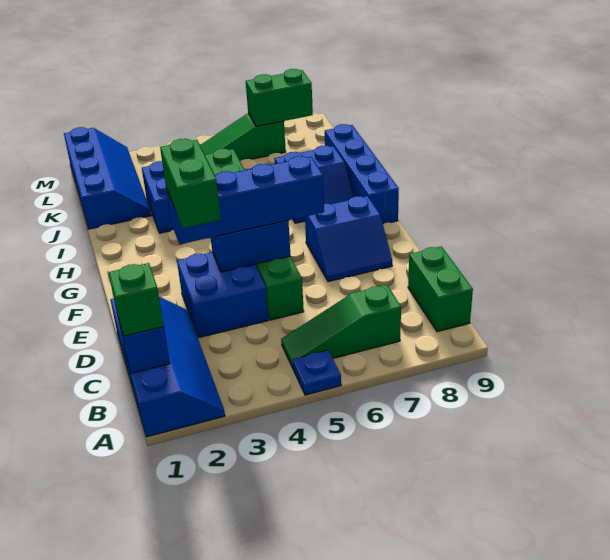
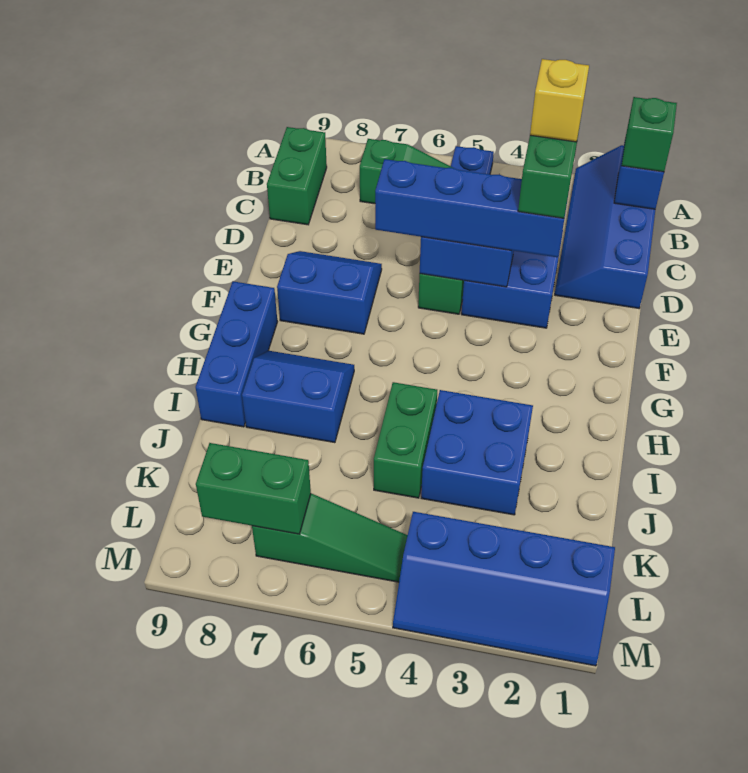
none -> yellow 1x1 brick [530,59,589,142]
blue 1x4 brick [325,124,399,224] -> blue 1x3 brick [196,281,277,427]
blue 2x4 slope [64,127,151,229] -> blue 2x4 slope turned to [393,512,615,666]

